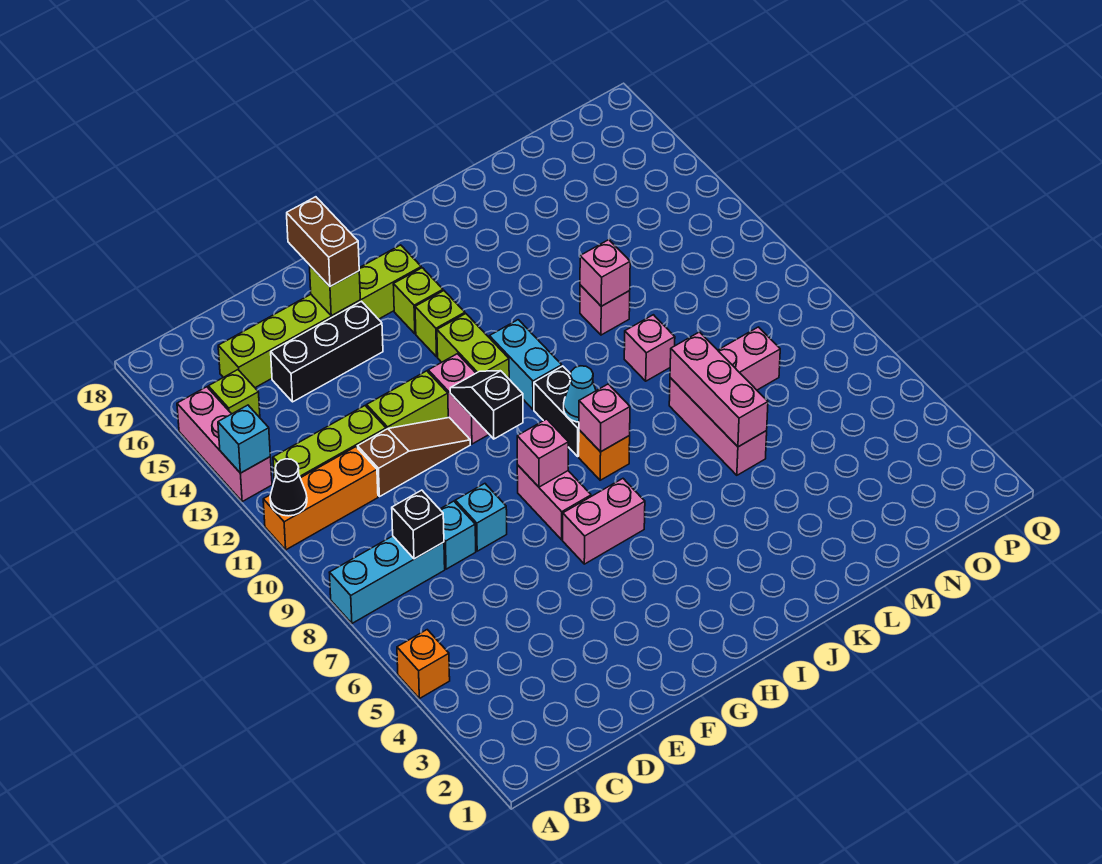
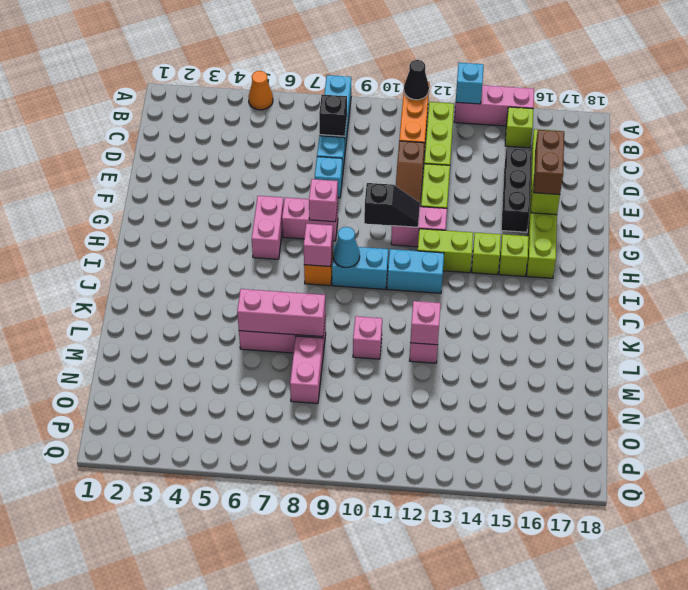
orange 1x1 brick [397,630,450,699] -> orange 1x1 cone [249,71,273,110]
brown 1x2 brick [287,197,359,287] -> brown 1x2 brick turned to [534,130,564,195]
black 1x2 brick [534,366,579,456] -> cyan 1x2 brick [332,246,388,289]

